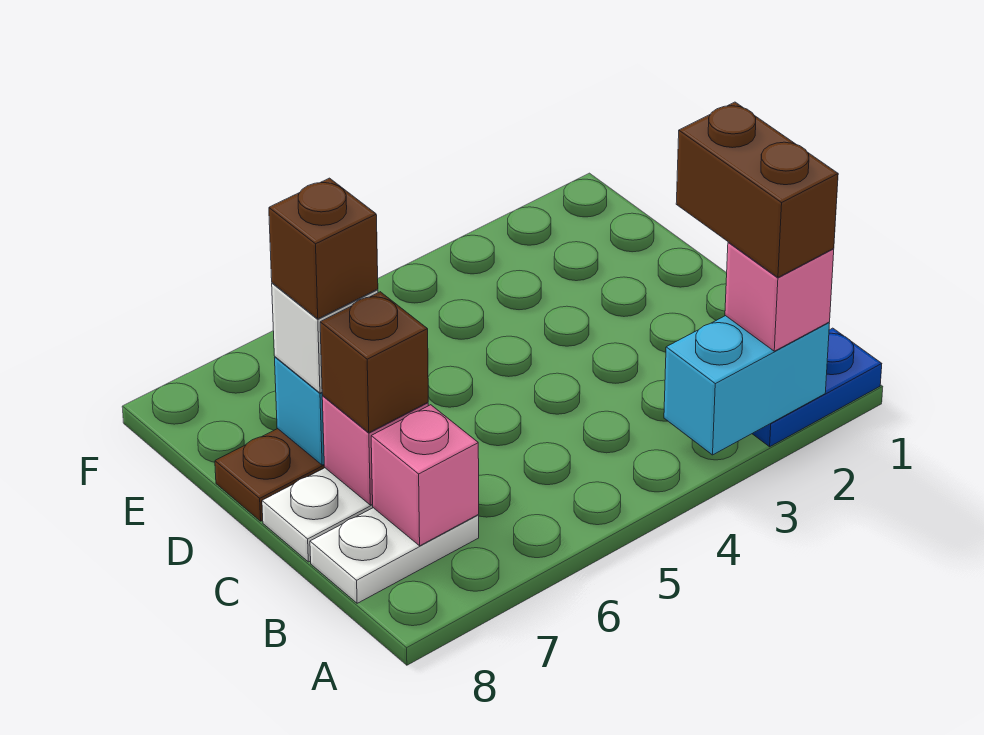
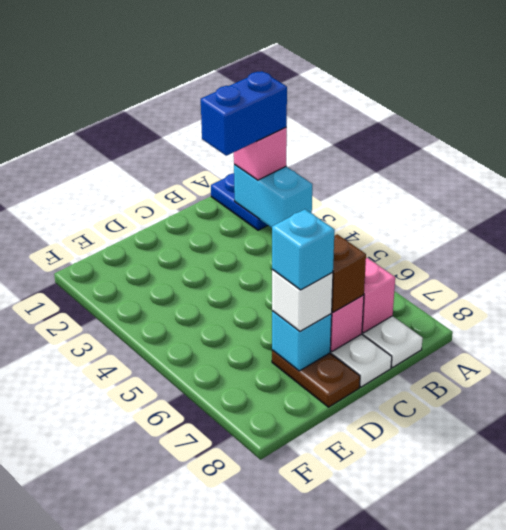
brown 1x2 brick [676,102,838,277] -> blue 1x2 brick [201,71,287,156]
brown 1x1 brick [269,178,378,319] -> cyan 1x1 brick [272,209,335,290]

